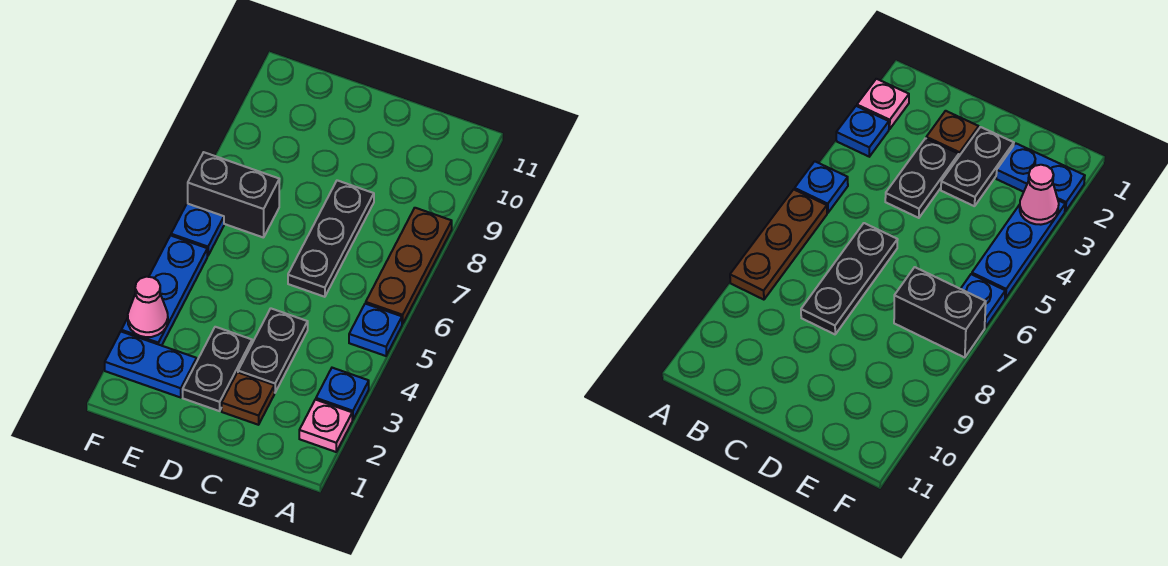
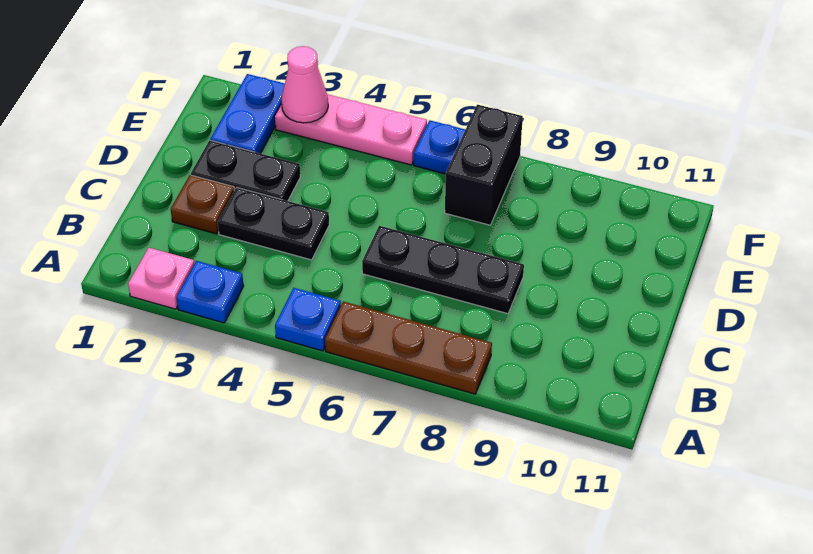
blue 1x3 plate [121,235,207,346] -> pink 1x3 plate [275,94,427,165]

